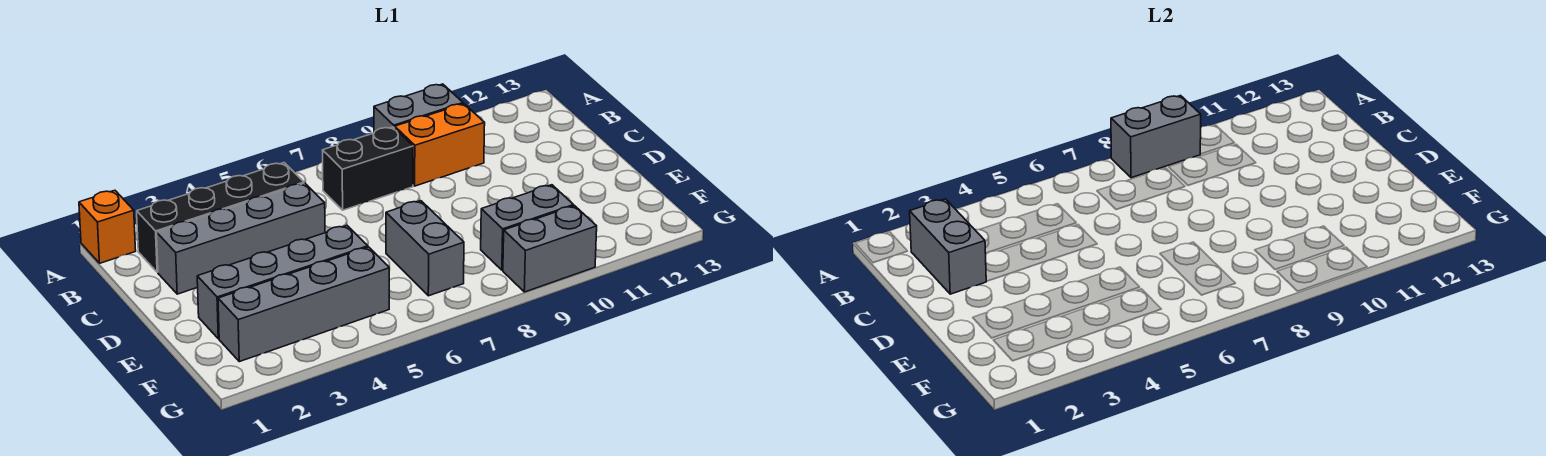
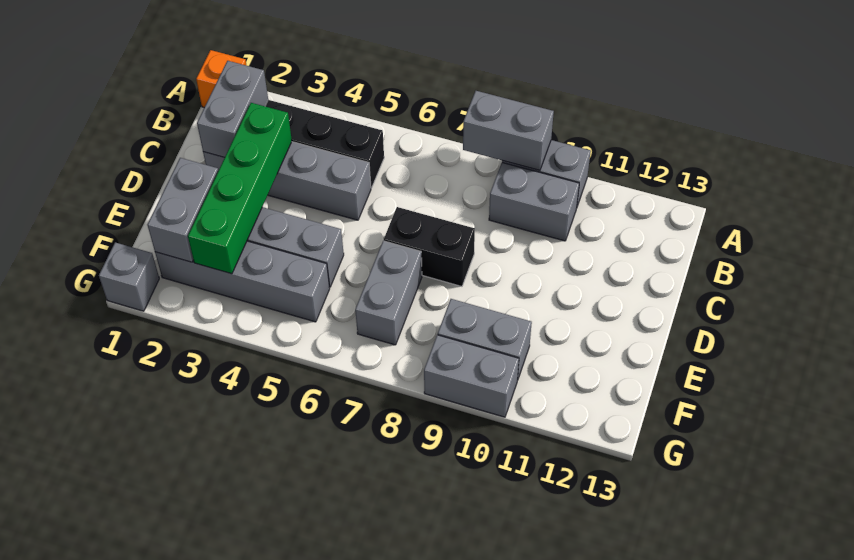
black 1x2 brick [323,127,413,210] -> black 1x2 brick moved to [384,207,475,286]
orange 1x2 brick [395,104,485,186] -> grey 1x2 brick [489,162,579,241]
none -> green 1x4 brick [188,103,292,274]
none -> grey 1x2 brick [148,158,218,262]
none -> grey 1x1 brick [99,242,159,311]

